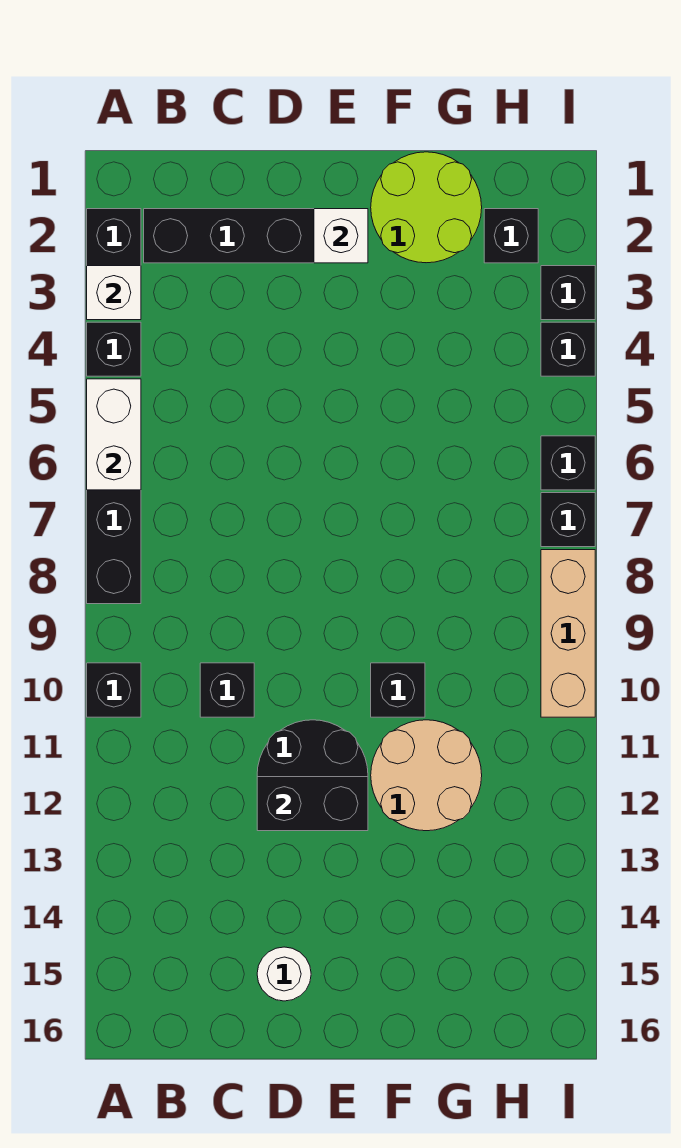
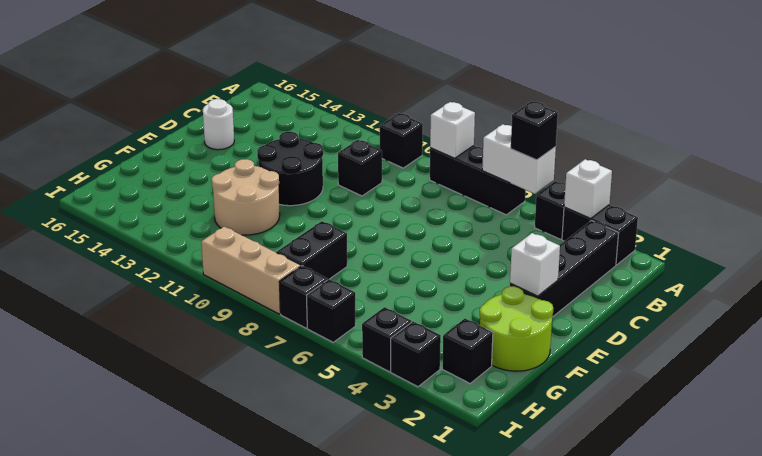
none -> white 1x1 brick [430,102,475,158]
black 1x2 brick [257,777,368,831] -> black 1x2 brick moved to [277,221,347,280]
black 1x1 brick [371,663,425,717] -> black 1x1 brick moved to [511,101,558,160]

